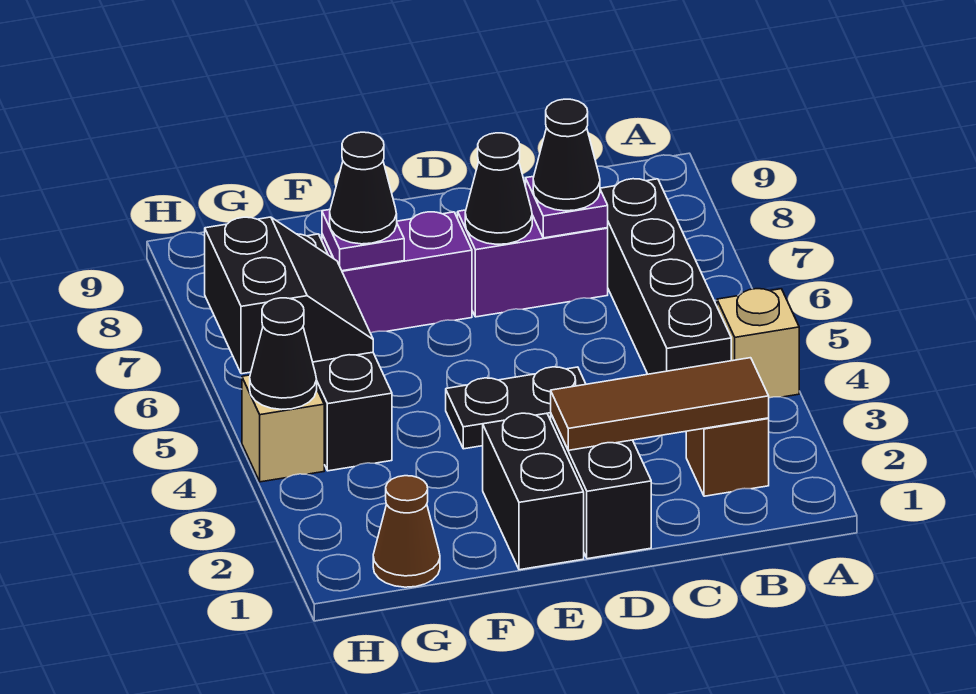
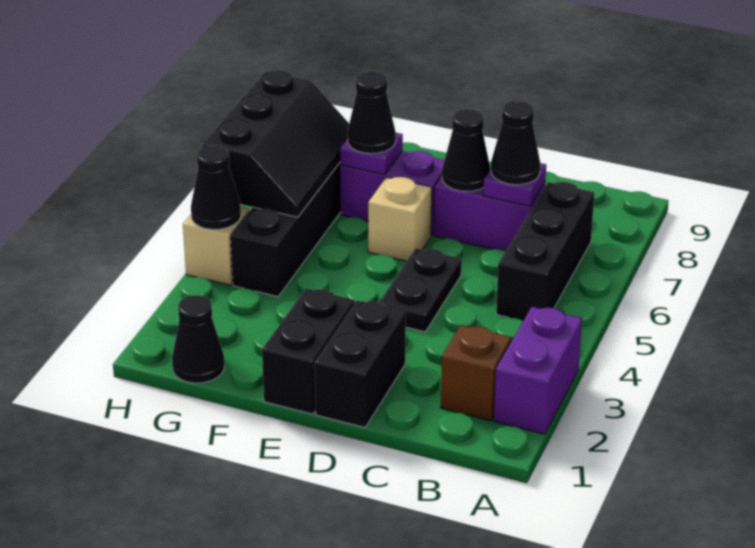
none -> purple 1x2 brick [494,307,582,434]
tan 1x1 brick [717,289,799,398] -> tan 1x1 brick moved to [368,177,432,261]
brown 1x3 tile [551,358,769,450] -> none
black 1x4 brick [600,179,731,374] -> black 1x3 brick [496,182,594,321]
black 1x2 plate [446,367,586,449] -> black 1x2 plate turned to [379,248,462,332]
brown 1x1 cone [373,476,440,587] -> black 1x1 cone [172,296,224,383]
black 2x2 slope [205,217,373,374] -> black 2x3 slope [203,70,349,217]

